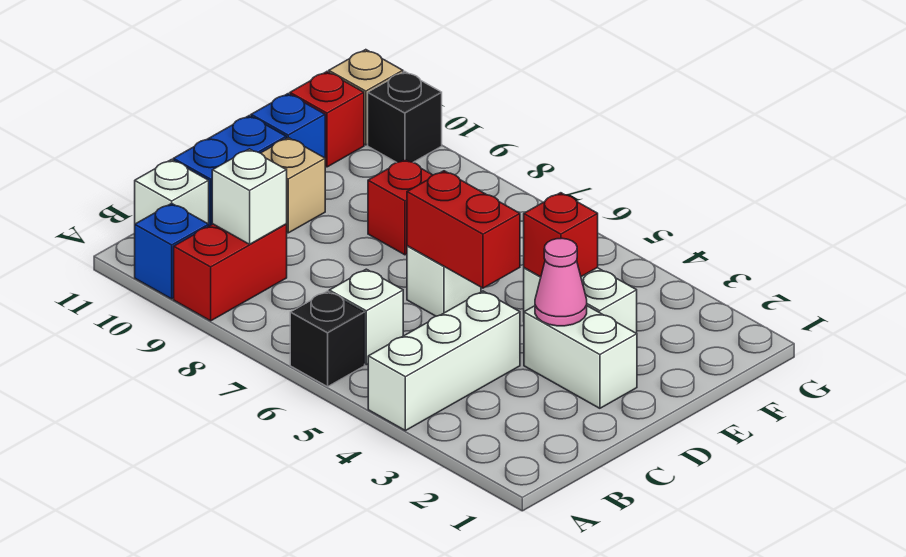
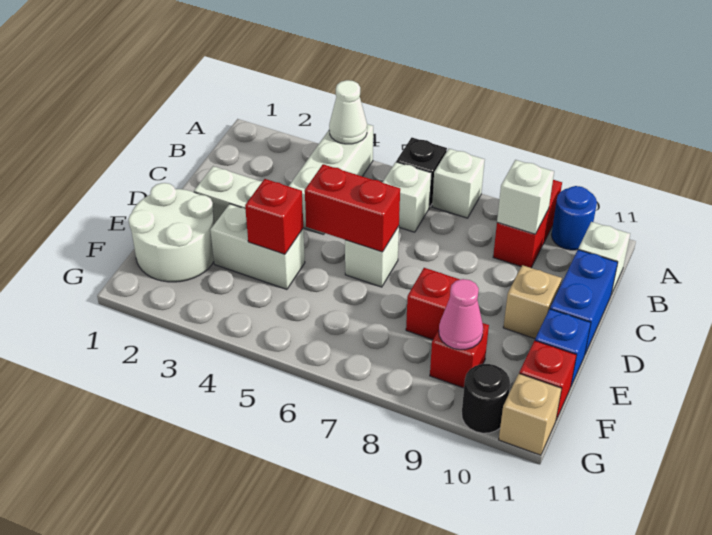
none -> white 1x1 cone [329,80,367,144]
none -> white 1x1 brick [432,149,485,218]
blue 1x1 brick [135,203,209,299] -> blue 1x1 round brick [551,186,597,250]
pink 1x1 cone [535,238,587,326] -> pink 1x1 cone moved to [439,279,483,350]
none -> white 2x2 round brick [128,183,214,282]
none -> red 1x1 brick [430,323,489,388]
black 1x1 brick [368,71,442,163] -> black 1x1 round brick [462,364,510,433]

